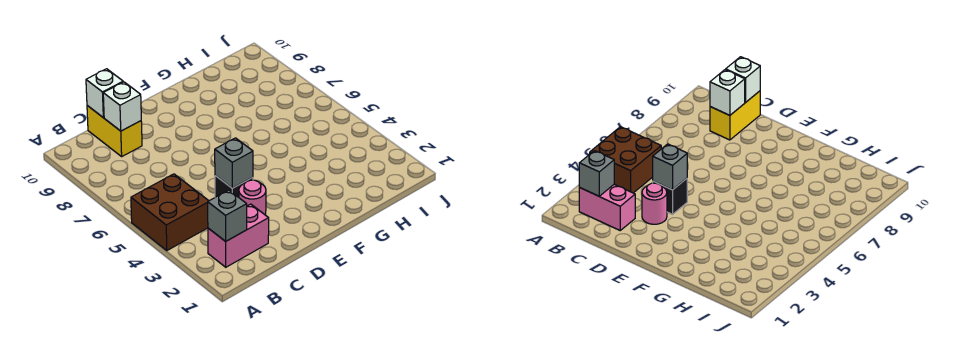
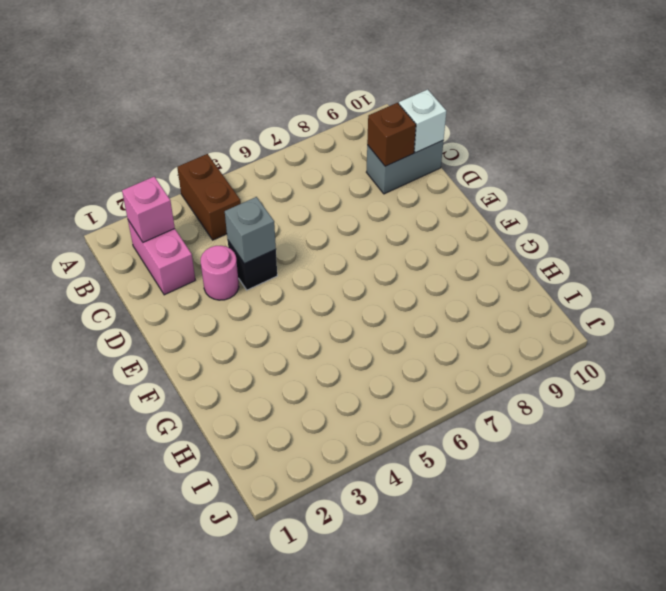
brown 2x2 brick [131,174,209,250] -> brown 1x2 brick [177,154,241,240]
grey 1x1 brick [208,190,247,241] -> pink 1x1 brick [122,177,175,242]
yellow 1x2 brick [87,106,142,156] -> grey 1x2 brick [366,140,444,194]
white 1x1 brick [103,82,141,131] -> brown 1x1 brick [367,103,416,166]

